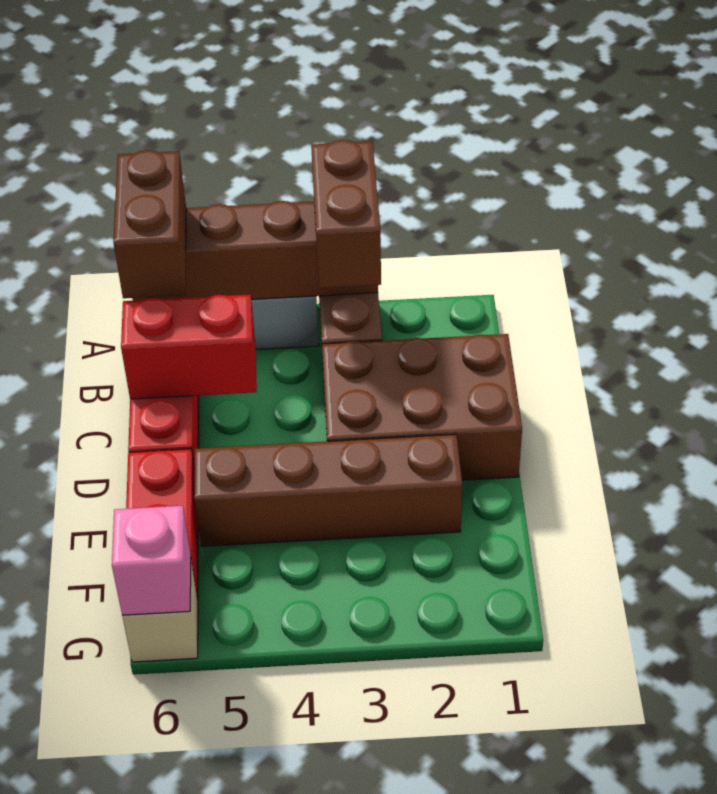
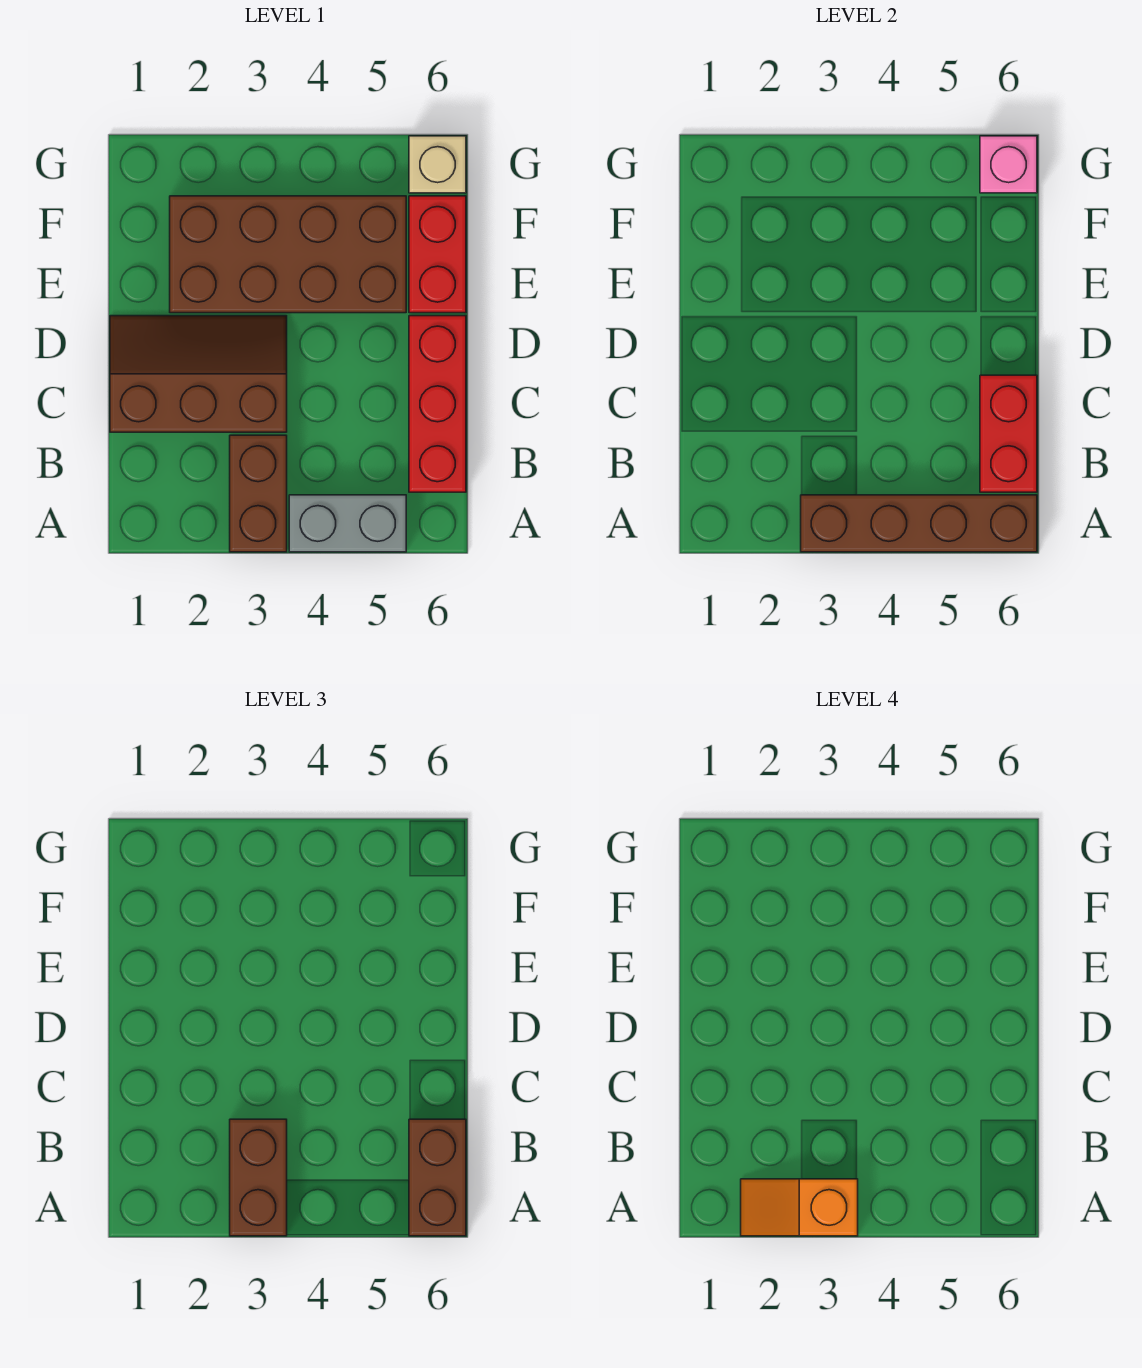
none -> orange 1x2 slope [741,1179,858,1236]
brown 2x3 brick [322,334,522,480] -> brown 2x3 slope [110,316,287,432]
red 1x2 brick [121,294,257,399] -> red 1x2 brick turned to [980,375,1037,492]
brown 1x4 brick [194,434,462,546] -> brown 2x4 brick [170,196,406,313]

